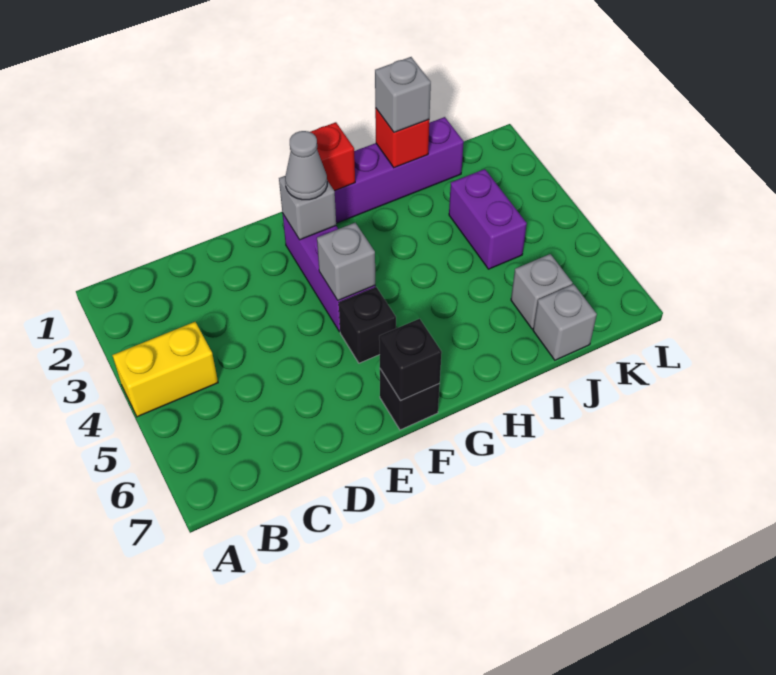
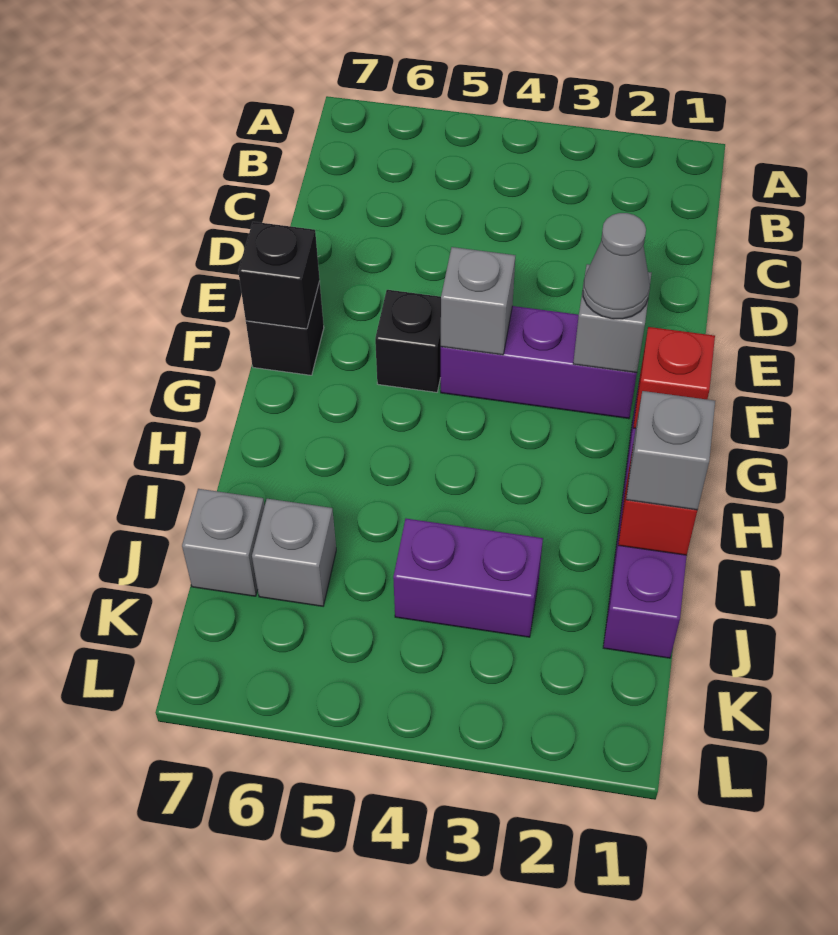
yellow 1x2 brick [112,322,218,417] -> none

